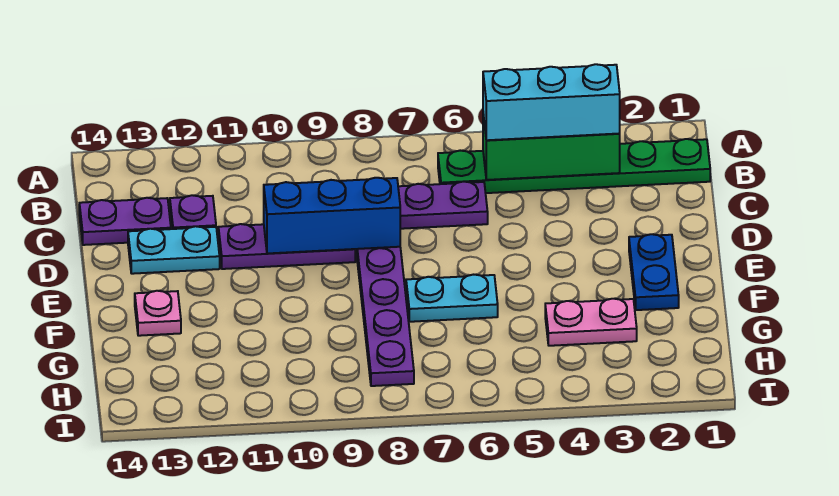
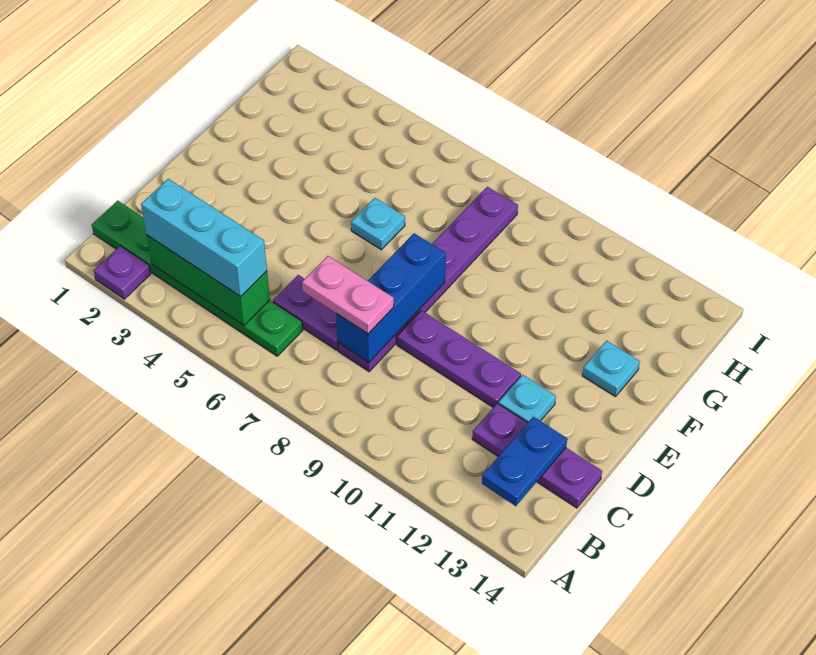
none -> purple 1x1 plate [94,246,151,299]
blue 1x3 brick [264,178,400,253] -> blue 1x3 brick turned to [336,233,446,362]
cyan 1x2 plate [128,226,220,274] -> cyan 1x1 plate [499,375,556,423]
blue 1x2 plate [629,234,679,310] -> blue 1x2 plate moved to [482,417,567,506]
cyan 1x2 plate [406,275,498,322] -> cyan 1x1 plate [351,198,405,250]
pink 1x1 plate [135,291,181,336] -> cyan 1x1 plate [582,341,640,397]
pink 1x2 plate [545,299,637,346] -> pink 1x2 plate moved to [302,256,394,334]

